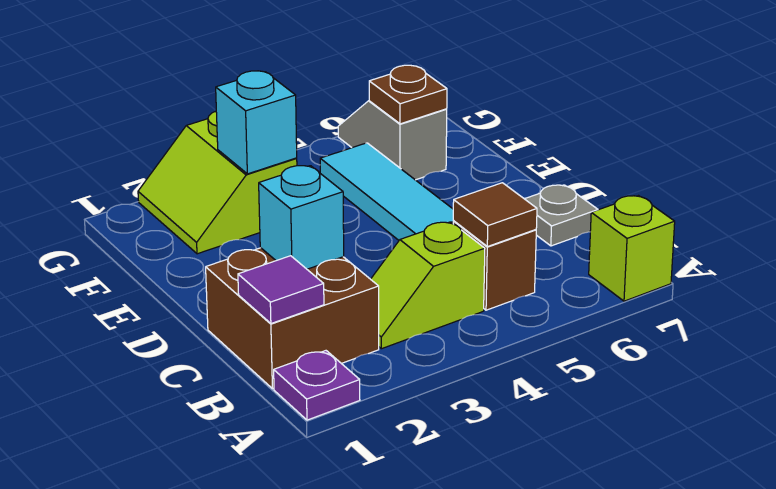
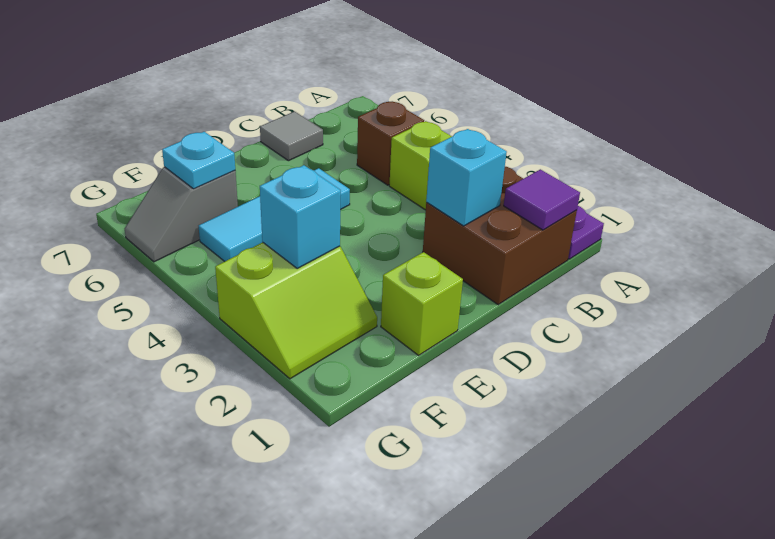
lime 1x1 brick [589,196,675,301] -> lime 1x1 brick moved to [381,252,463,355]
brown 1x1 tile [453,183,537,247] -> none
grey 1x1 plate [525,185,598,246] -> grey 1x1 tile [260,111,323,161]
brown 1x1 plate [369,65,447,124] -> cyan 1x1 plate [162,132,235,189]

